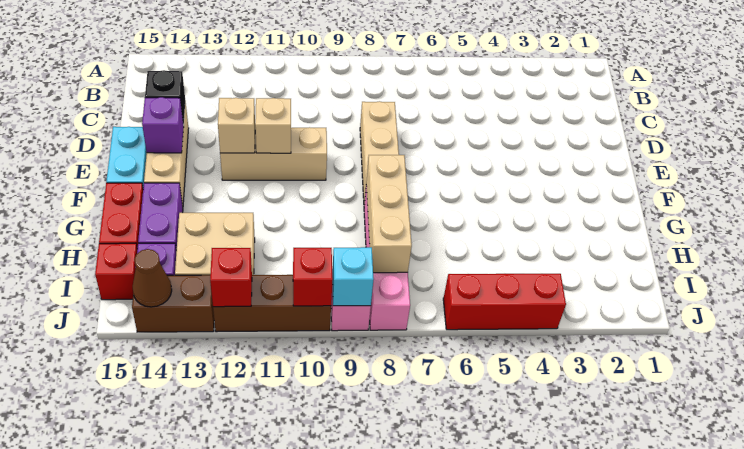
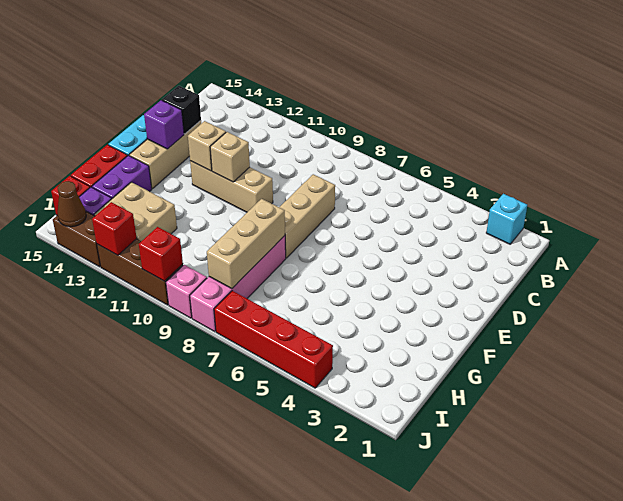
red 1x3 brick [443,274,566,330] -> red 1x4 brick [214,291,333,388]
cyan 1x1 brick [332,247,374,306] -> cyan 1x1 brick moved to [486,194,527,244]

